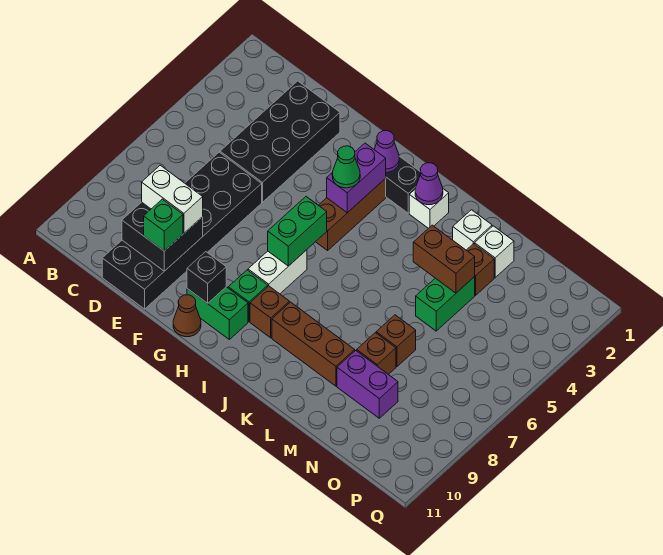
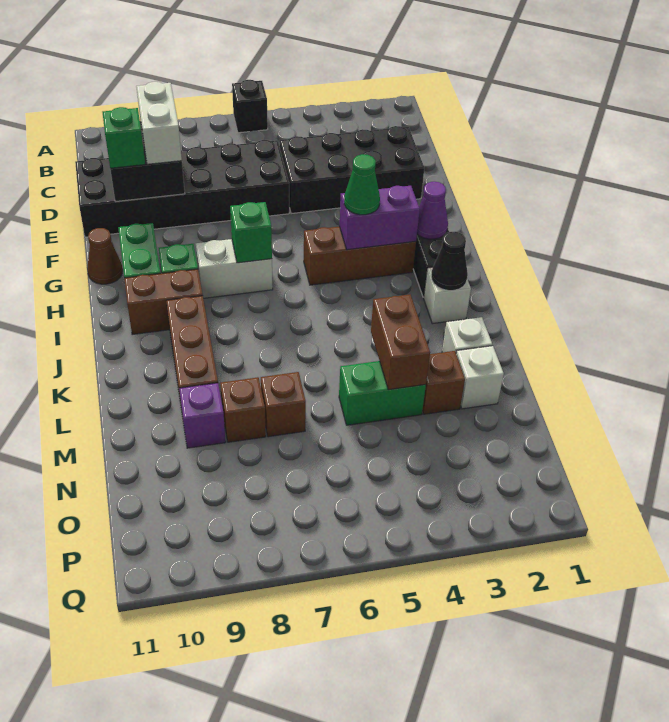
black 1x1 brick [187,252,226,303] -> black 1x1 brick moved to [232,80,268,133]
green 1x2 brick [268,197,327,266] -> green 1x1 brick [230,202,272,263]
brown 1x1 brick [250,286,290,338] -> brown 1x2 brick [124,269,203,335]
purple 1x1 cone [415,163,443,205] -> black 1x1 cone [431,232,468,291]
purple 1x2 brick [337,350,398,418] -> purple 1x1 brick [179,383,226,448]

